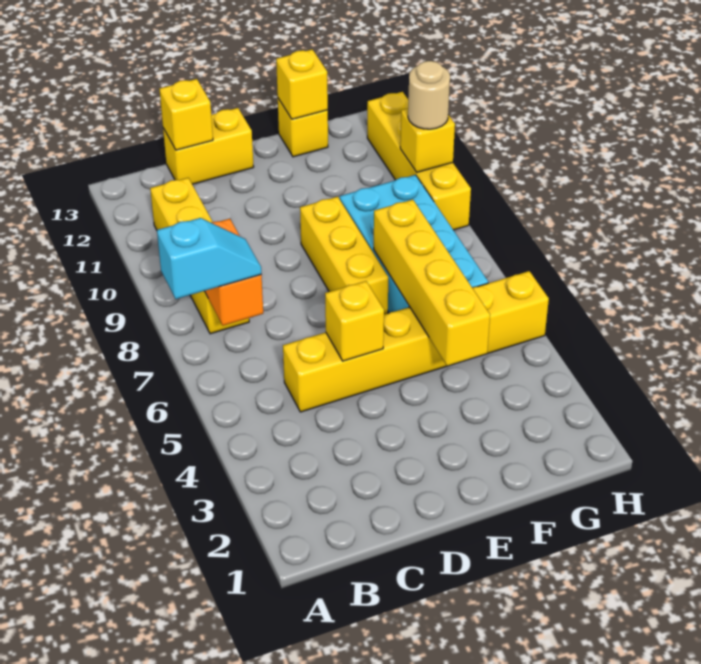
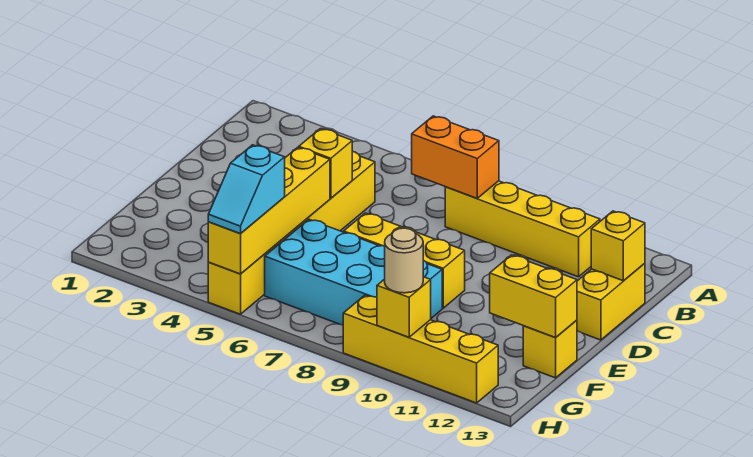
cyan 1x2 slope [157,218,261,299] -> cyan 1x2 slope moved to [208,145,285,234]
yellow 1x4 brick [374,200,490,366] -> yellow 1x4 brick turned to [208,147,330,274]
yellow 1x1 brick [276,50,328,119] -> yellow 1x2 brick [490,255,577,338]

